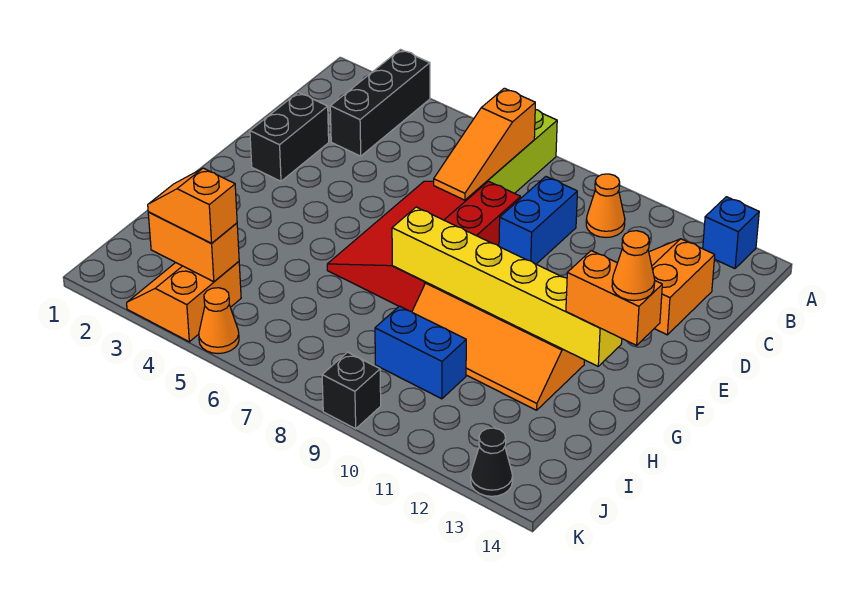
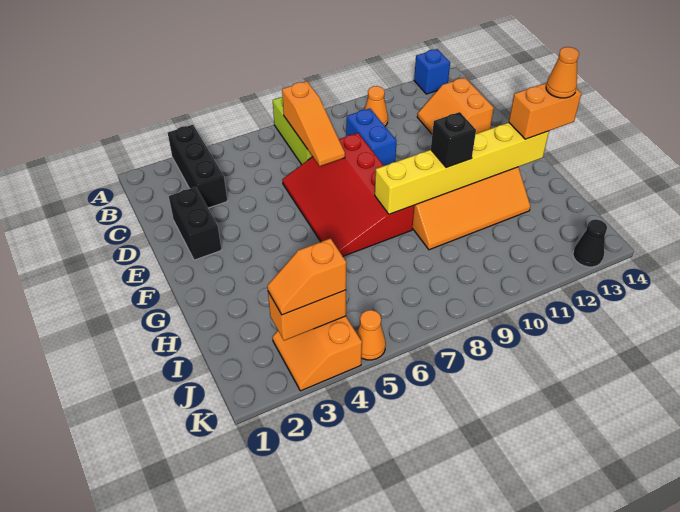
blue 1x2 brick [375,306,466,399] -> none
black 1x1 brick [322,352,381,429] -> black 1x1 brick moved to [431,112,476,168]

